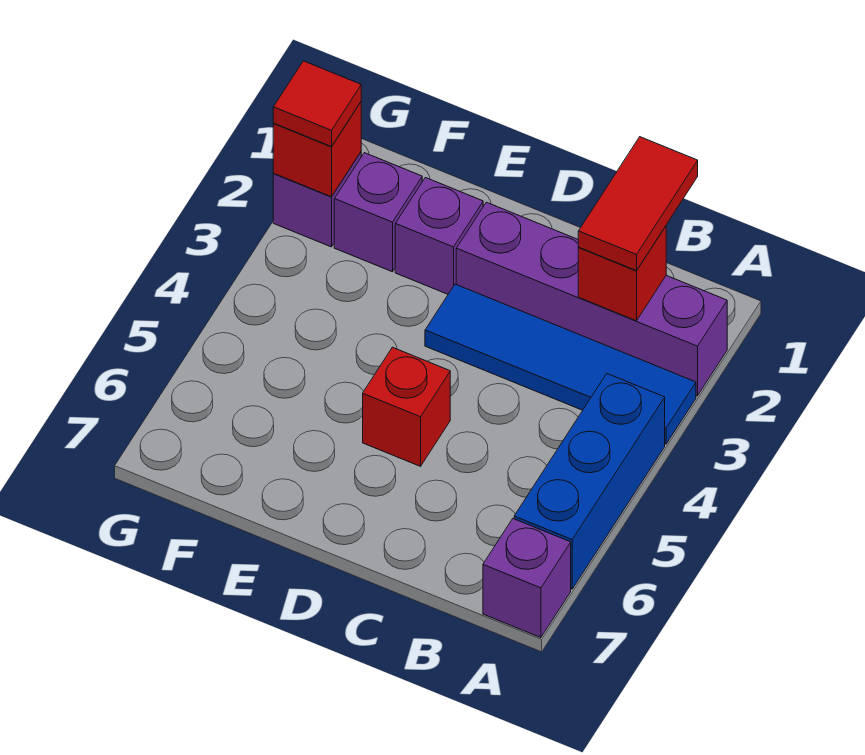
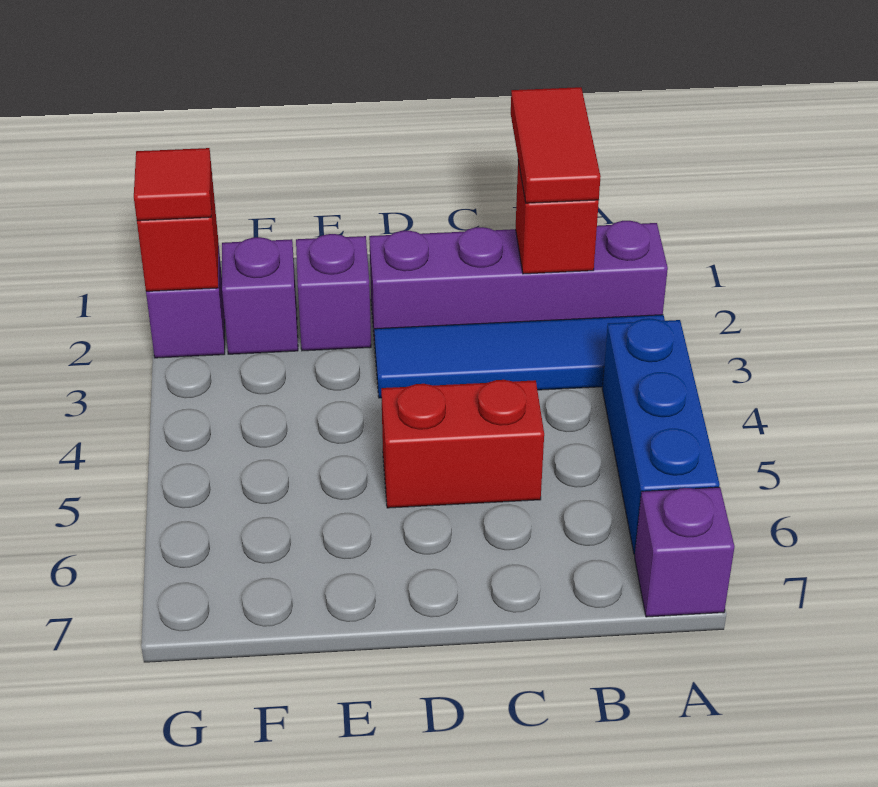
red 1x1 brick [363,347,450,466] -> red 1x2 brick [381,380,544,508]

